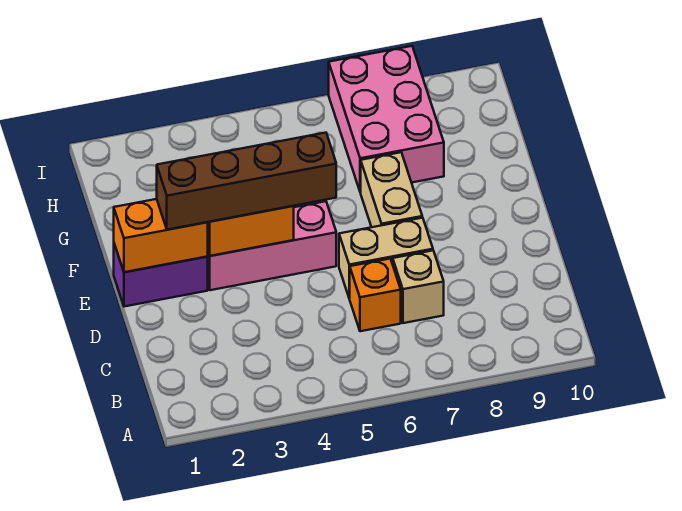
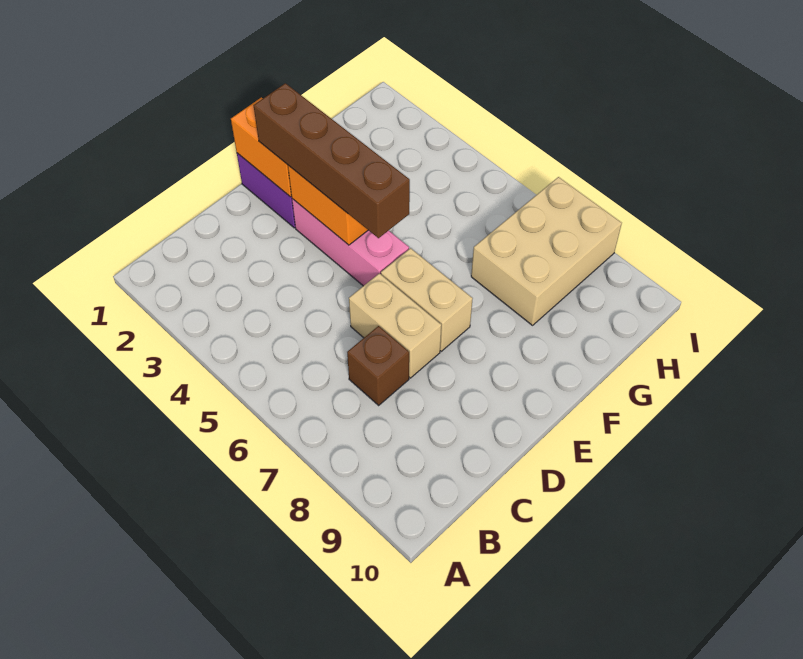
orange 1x1 brick [349,259,401,331] -> none
tan 1x1 brick [393,251,444,323] -> brown 1x1 brick [347,326,409,405]
tan 1x2 brick [361,152,422,227] -> tan 1x2 brick turned to [381,248,473,351]
pink 2x3 brick [329,46,444,192] -> tan 2x3 brick [471,177,622,325]

